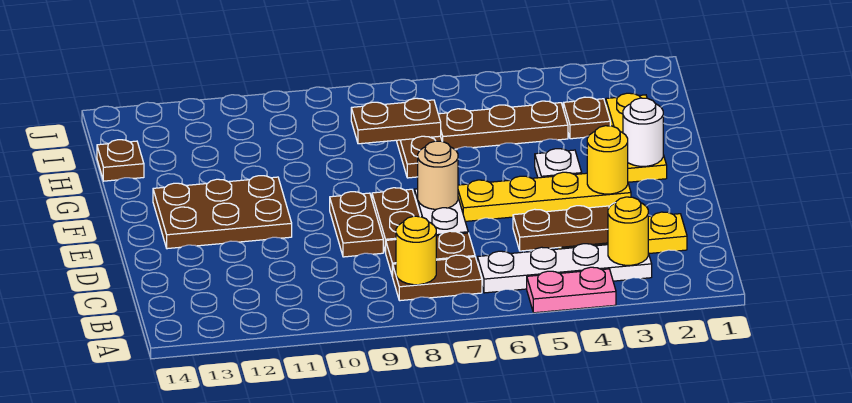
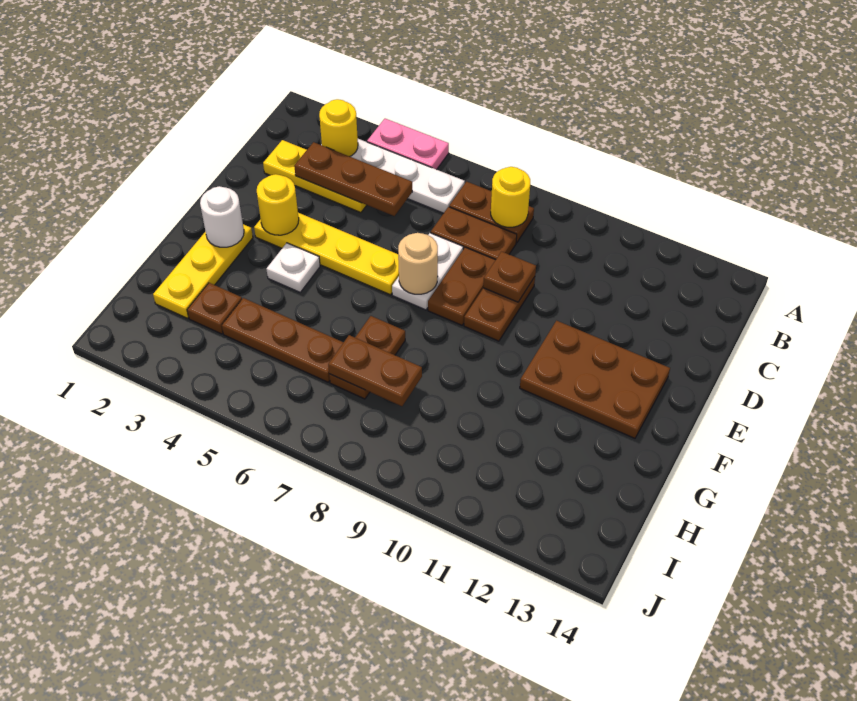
brown 1x1 plate [97,140,144,181] -> brown 1x1 plate moved to [483,252,536,302]

